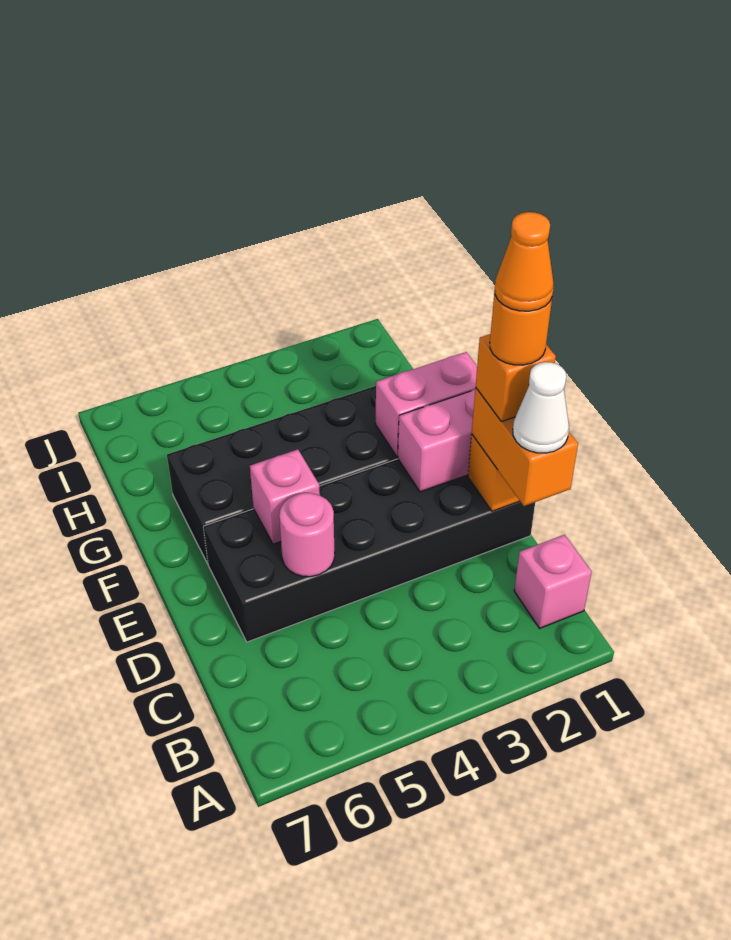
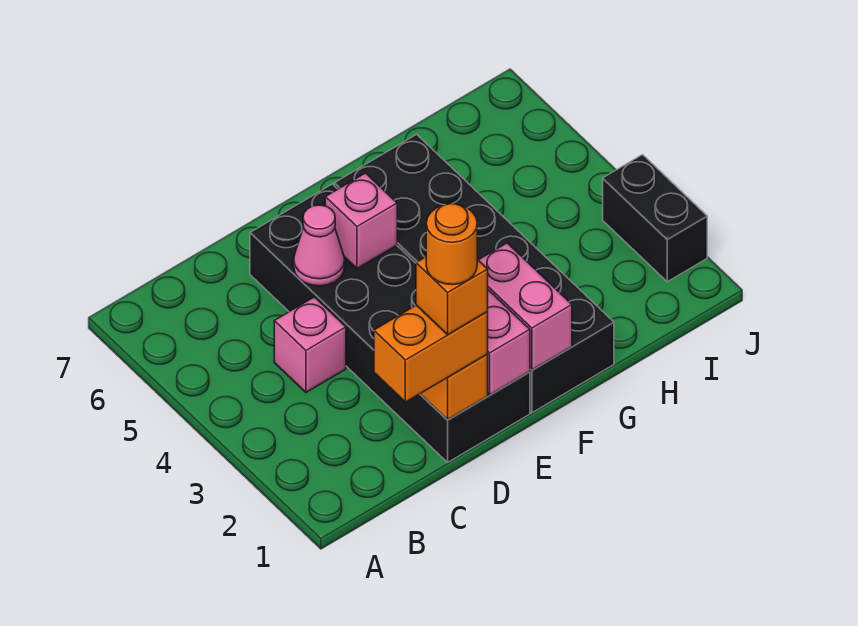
pink 1x1 brick [514,535,592,628] -> pink 1x1 brick moved to [274,297,346,392]
white 1x1 cone [513,362,569,453] -> none
orange 1x1 cone [495,212,554,311] -> none
pink 1x1 round brick [279,493,335,577] -> pink 1x1 cone [294,205,345,286]
none -> black 1x2 brick [603,155,707,282]

